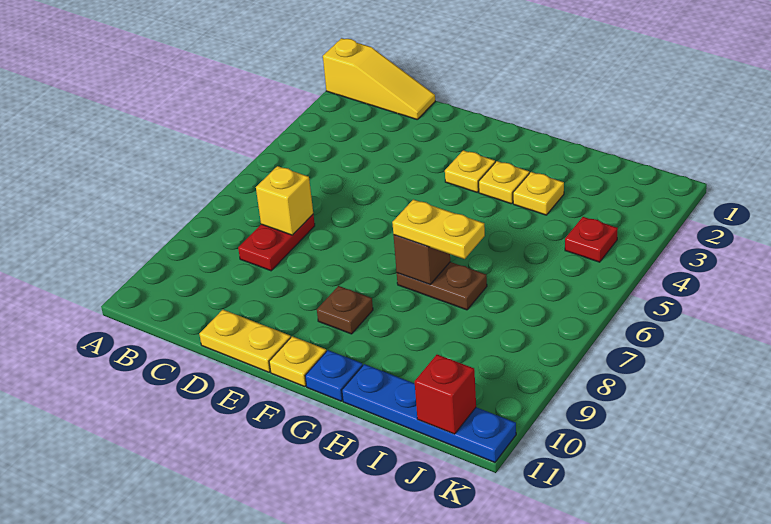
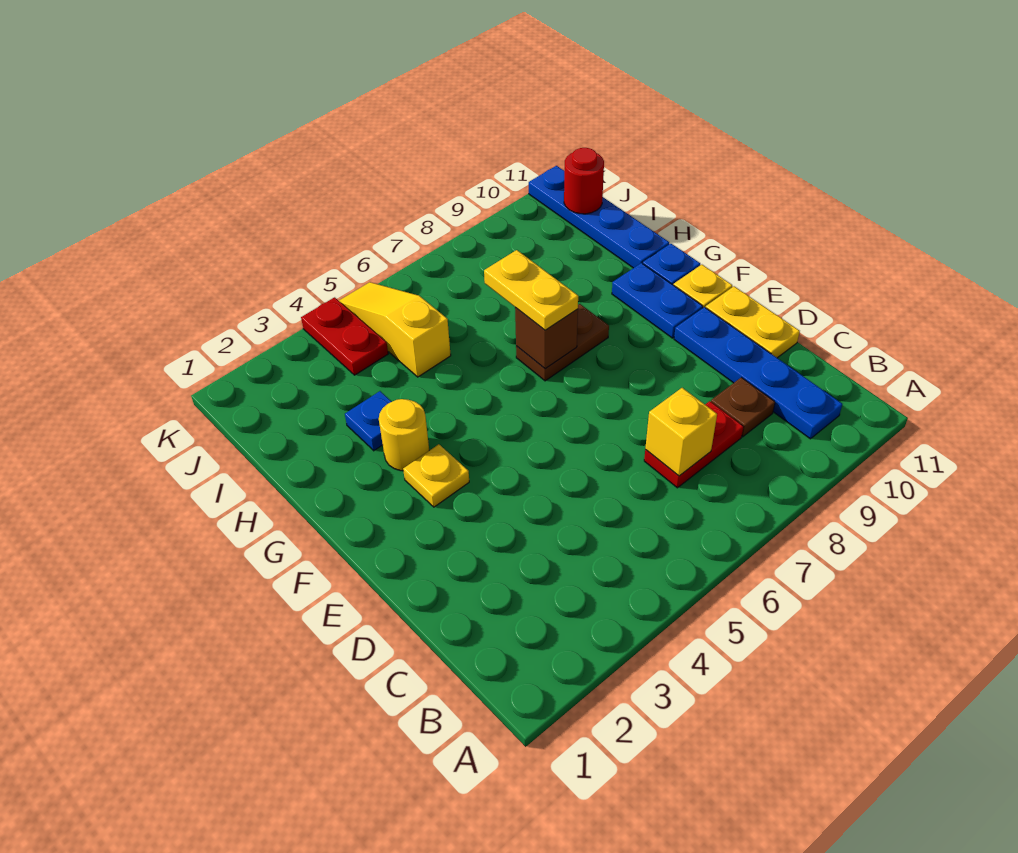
yellow 1x3 slope [323,38,435,119] -> yellow 1x3 slope moved to [339,282,451,377]
none -> blue 1x4 plate [674,307,842,439]
brown 1x1 plate [317,286,373,334] -> brown 1x1 plate moved to [711,377,775,437]
none -> blue 1x2 plate [612,263,703,338]
yellow 1x1 plate [479,161,529,204] -> yellow 1x1 round brick [379,399,429,471]
brown 1x2 plate [397,262,487,310] -> brown 1x2 plate turned to [516,304,609,381]
yellow 1x1 plate [513,172,564,215] -> blue 1x1 plate [345,391,392,451]
red 1x1 plate [565,217,618,262] -> red 1x2 plate [301,297,388,375]
red 1x1 brick [415,355,476,434] -> red 1x1 round brick [564,148,604,214]

